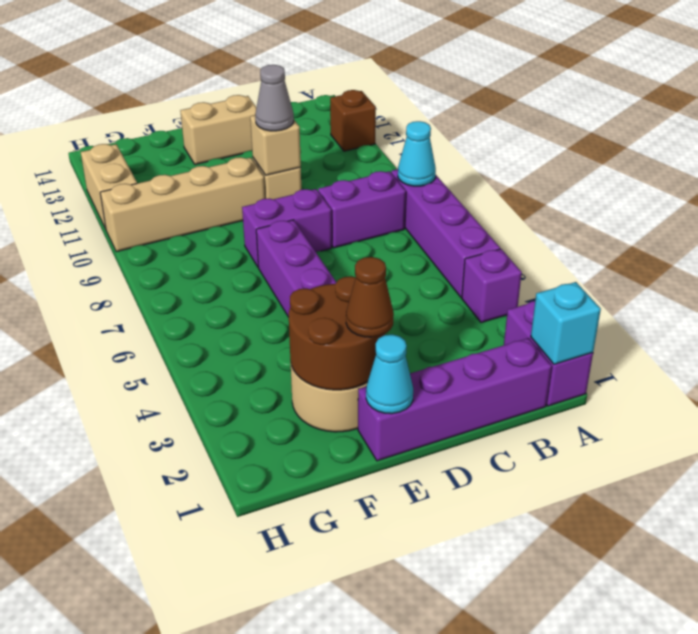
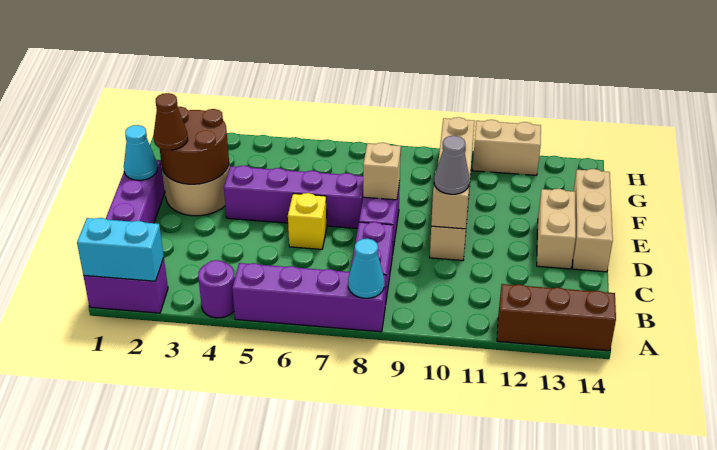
cyan 1x1 brick [531,282,601,364] -> cyan 1x2 brick [77,218,164,281]
purple 1x1 brick [462,249,522,323] -> purple 1x1 round brick [198,260,235,318]
brown 1x1 brick [330,90,376,151] -> brown 1x3 brick [497,284,616,351]
none -> yellow 1x1 brick [288,193,327,249]
none -> tan 1x3 brick [573,169,613,272]
none -> tan 1x1 brick [363,143,401,200]

